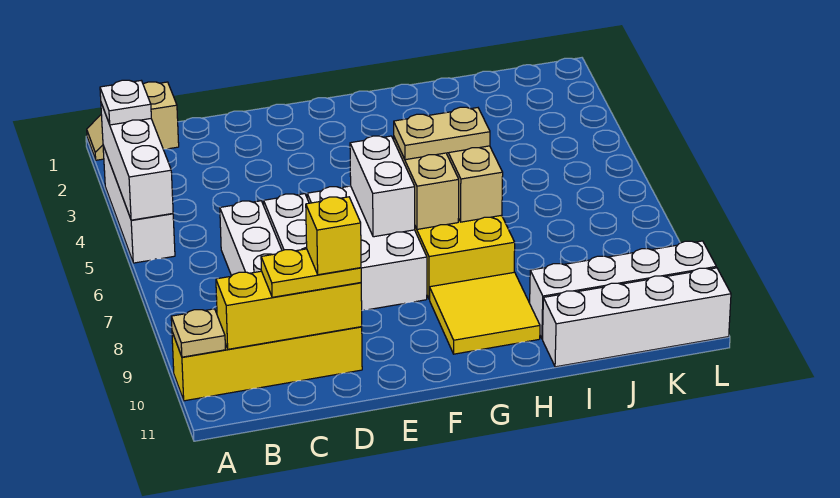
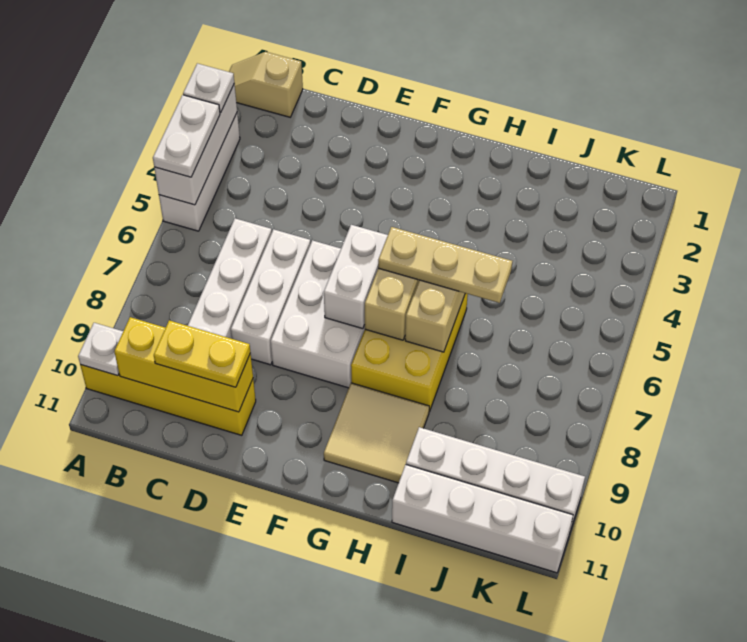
none -> white 1x2 plate [153,95,220,177]
tan 1x1 plate [171,309,225,357] -> white 1x1 plate [78,323,123,376]
yellow 1x1 brick [306,197,361,275] -> none
tan 1x2 plate [394,107,490,160] -> tan 1x3 plate [378,227,512,303]
yellow 2x2 tile [430,272,540,354] -> tan 2x2 tile [324,383,429,483]

